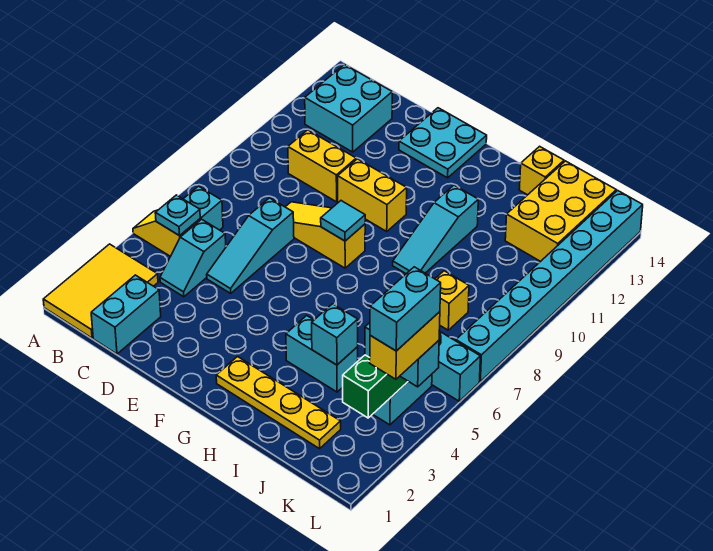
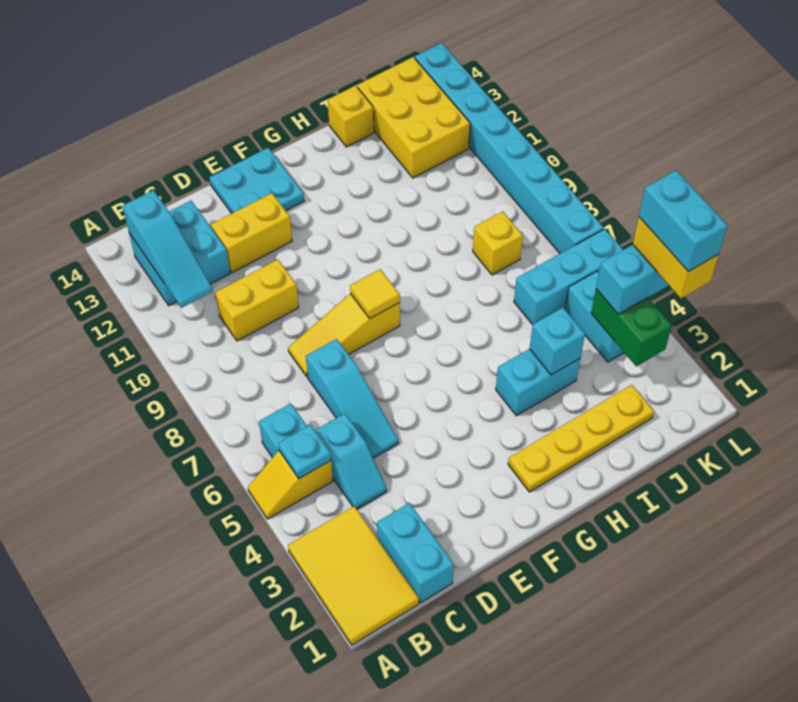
yellow 1x2 brick [338,159,407,231] -> yellow 1x2 brick moved to [211,193,292,273]
cyan 1x1 tile [321,201,365,241] -> yellow 1x1 tile [350,269,400,318]
cyan 1x3 slope [393,185,478,274] -> cyan 1x3 slope moved to [122,190,212,308]

